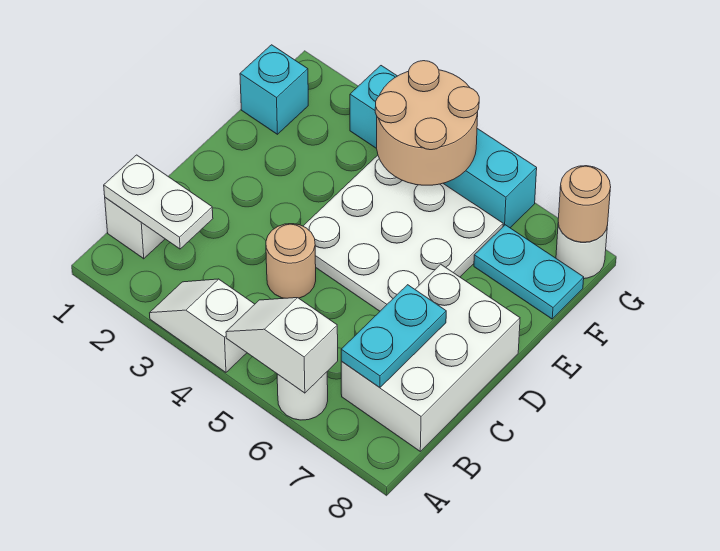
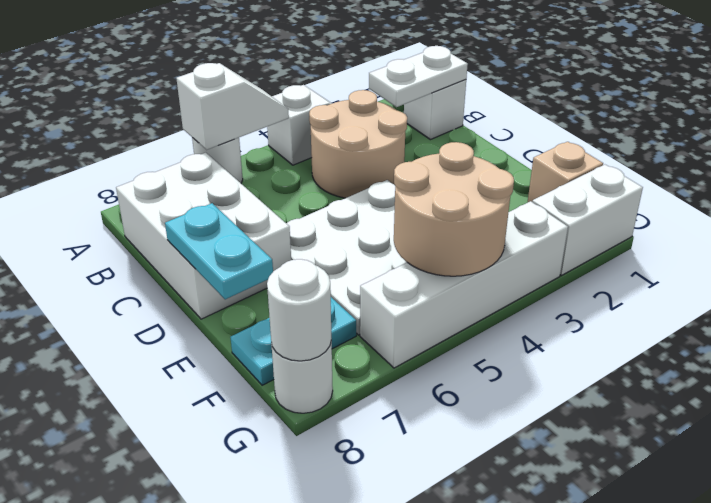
cyan 1x2 plate [341,285,446,388] -> cyan 1x2 plate moved to [165,203,273,299]
tan 1x1 round brick [266,224,316,298] -> tan 2x2 round brick [309,90,407,198]
cyan 1x1 brick [240,45,308,134] -> tan 1x1 brick [528,142,603,202]
none -> white 1x2 brick [532,165,643,275]
cyan 1x4 brick [350,66,537,228] -> white 1x4 brick [360,201,568,368]
tan 1x1 round brick [558,166,611,242] -> white 1x1 round brick [267,259,331,361]

